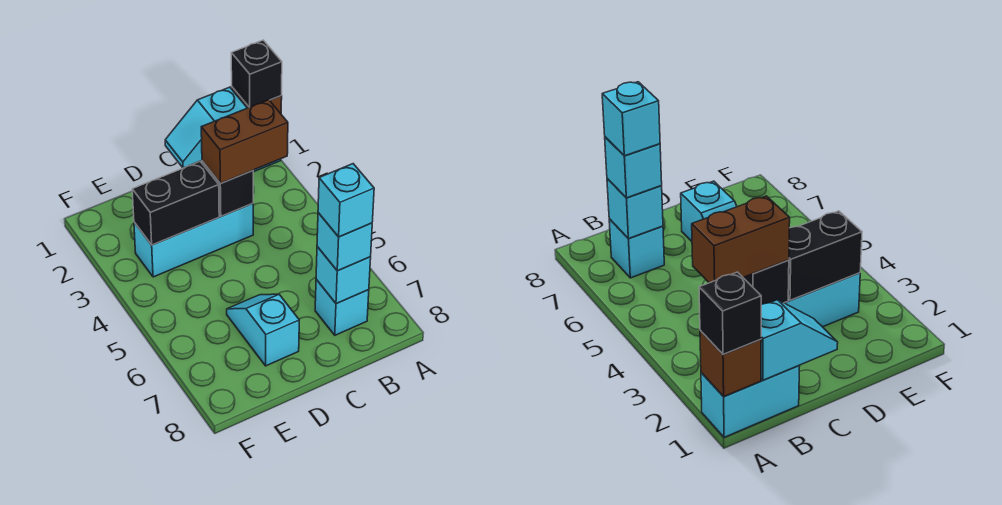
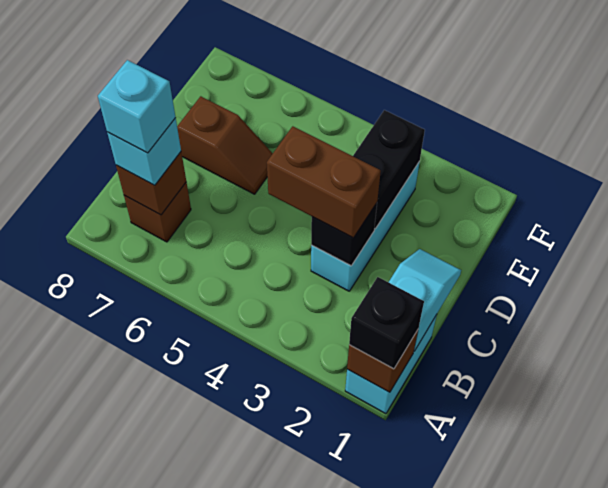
brown 1x2 brick [201,100,288,183] -> brown 1x2 brick turned to [267,126,381,238]
cyan 1x1 brick [315,280,369,335] -> brown 1x1 brick [124,182,191,242]
cyan 1x1 brick [316,247,371,304] -> brown 1x1 brick [116,152,186,215]
cyan 1x2 slope [227,294,299,366] -> brown 1x2 slope [177,96,273,194]

